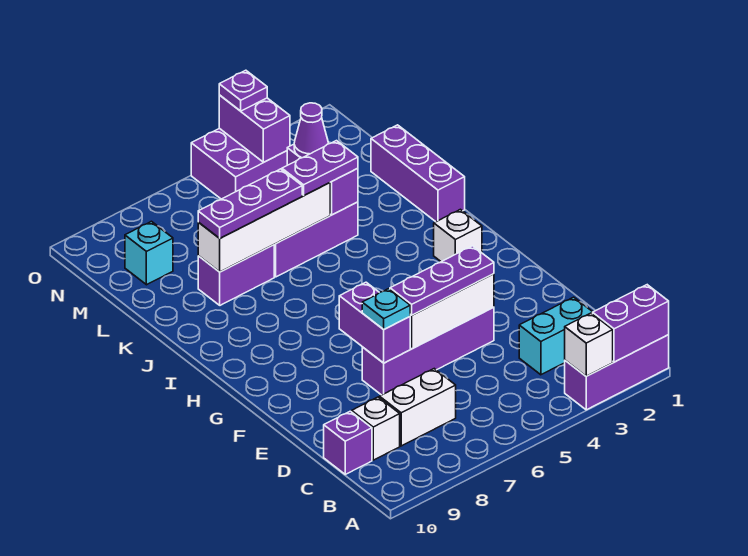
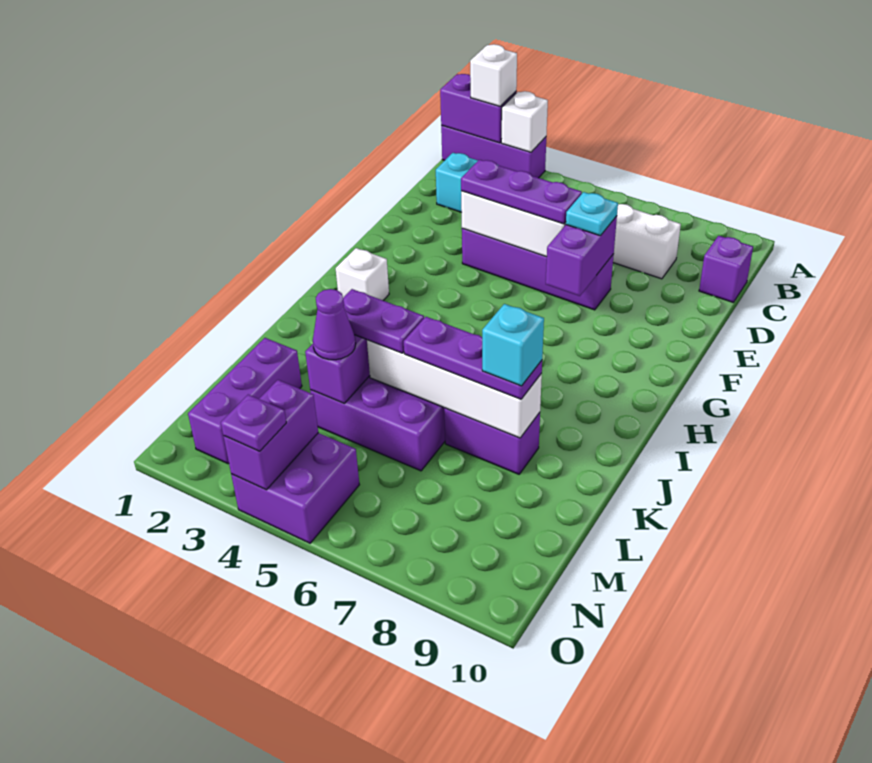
white 1x1 brick [352,397,400,460] -> white 1x1 brick moved to [470,44,517,106]
purple 1x3 brick [371,125,465,222] -> purple 1x3 brick moved to [188,338,302,464]
cyan 1x1 brick [125,221,173,285] -> cyan 1x1 brick moved to [482,304,544,386]

